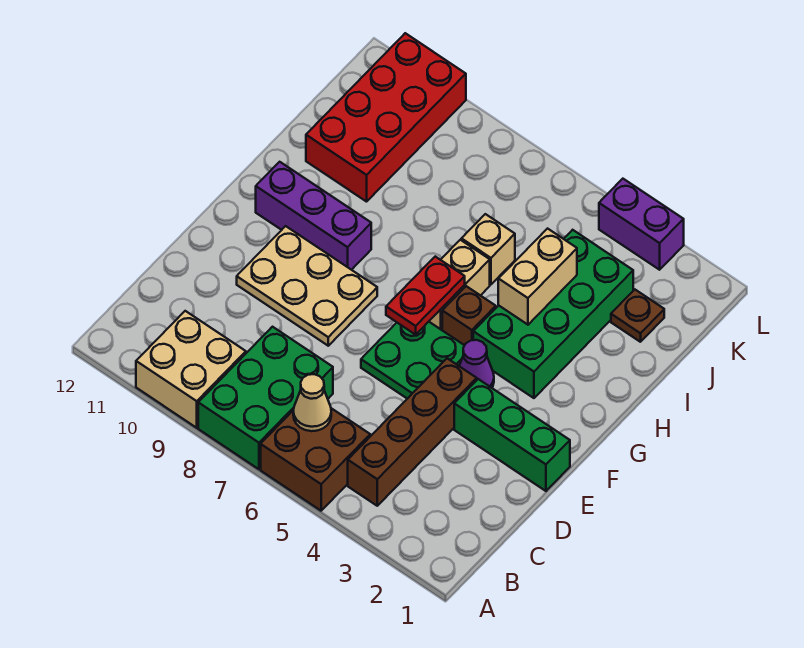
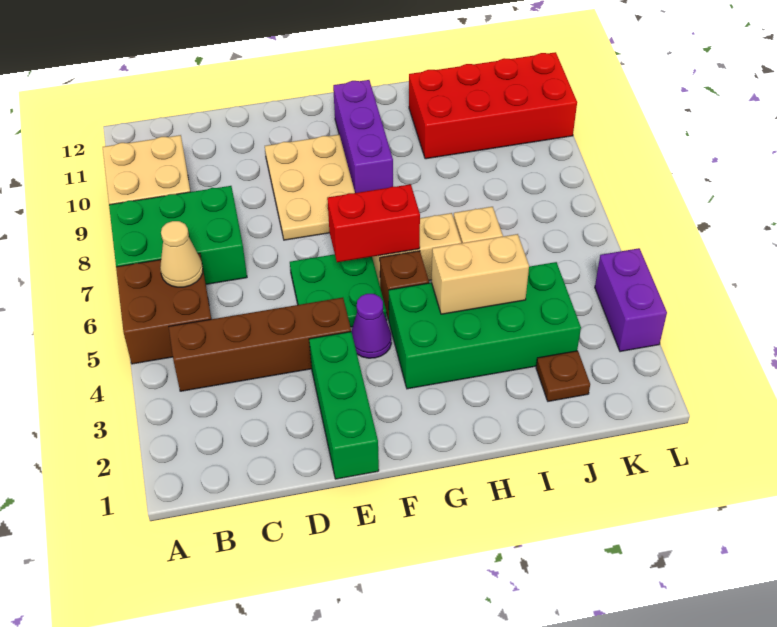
red 1x2 plate [386,257,465,335] -> red 1x2 brick [327,184,420,262]

